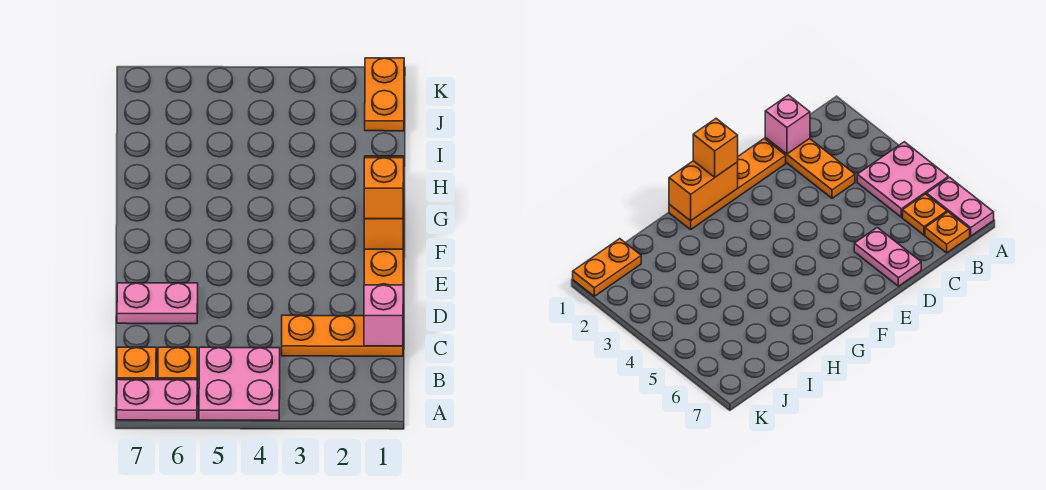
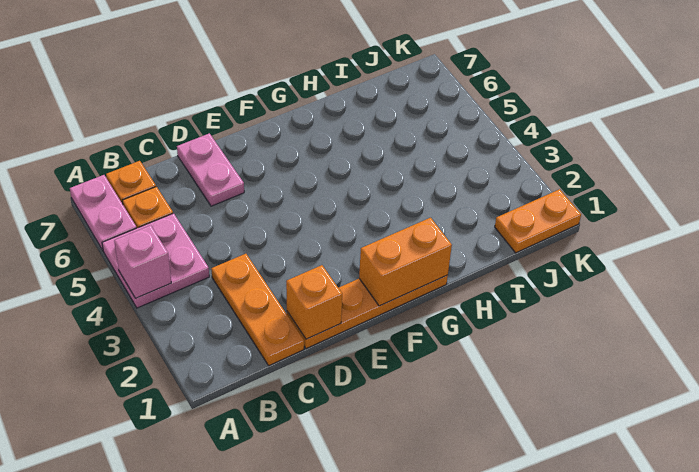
pink 1x1 brick [364,285,403,346] -> pink 1x1 brick moved to [114,225,171,298]
orange 1x1 brick [364,158,404,219] -> orange 1x1 brick moved to [286,265,342,339]

